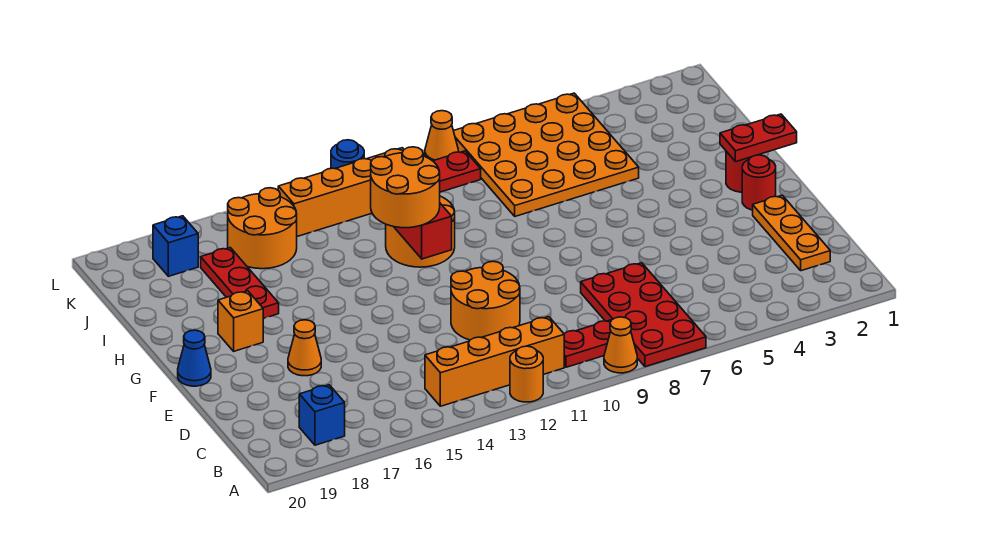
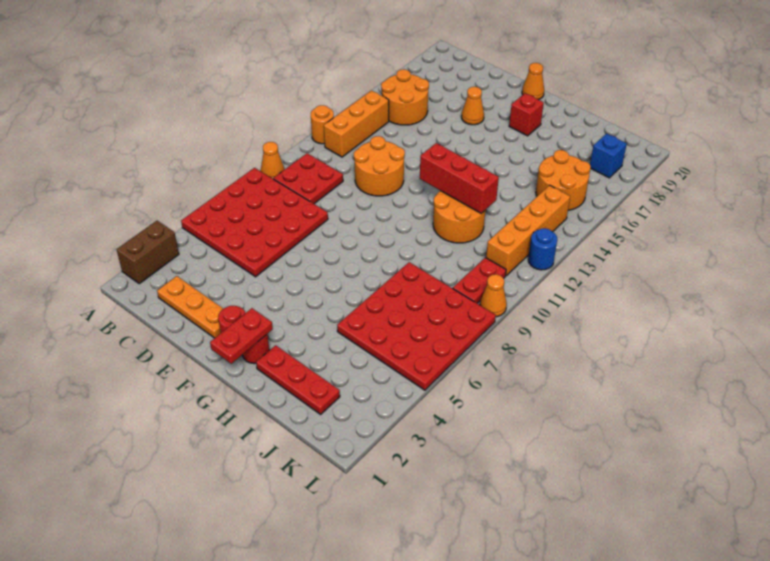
none -> brown 1x2 brick [117,221,179,284]
red 2x4 plate [581,263,706,367] -> red 4x4 plate [181,168,328,277]
red 1x2 plate [564,320,611,367] -> red 2x2 plate [273,153,343,204]
orange 1x4 brick [425,317,564,406] -> orange 1x3 brick [324,91,389,157]
blue 1x1 brick [299,385,345,445] -> none
blue 1x1 cone [178,330,211,386] -> orange 1x1 cone [522,63,544,100]
orange 2x2 round brick [371,147,440,228] -> orange 2x2 round brick moved to [381,69,429,125]
orange 1x1 brick [218,291,263,351] -> red 1x1 brick [509,93,544,136]
red 1x3 plate [201,248,279,318] -> red 1x3 plate moved to [256,345,340,414]
orange 4x4 plate [454,93,639,216] -> red 4x4 plate [337,262,496,390]

